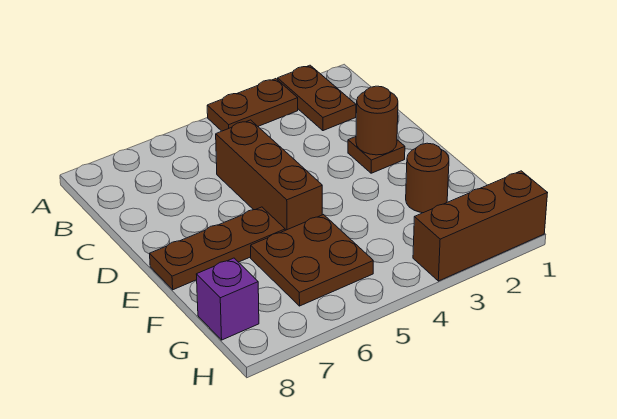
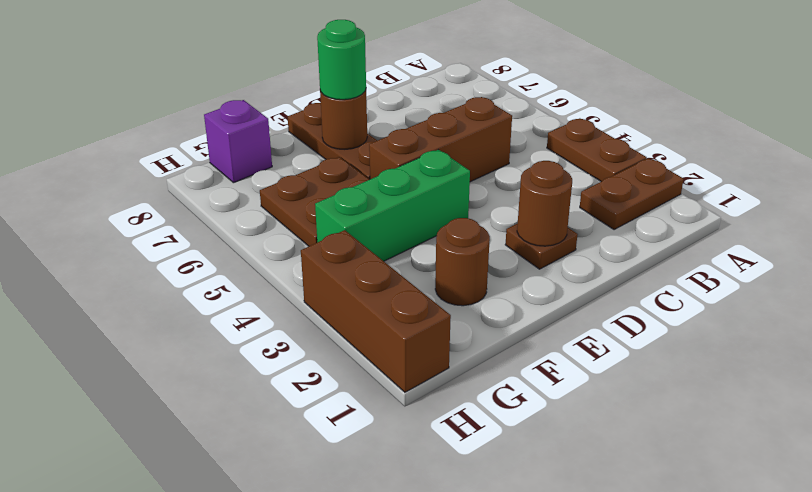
none -> green 1x3 brick [315,150,470,261]
none -> brown 1x1 round brick [320,90,367,149]
none -> green 1x1 round brick [317,20,366,100]

